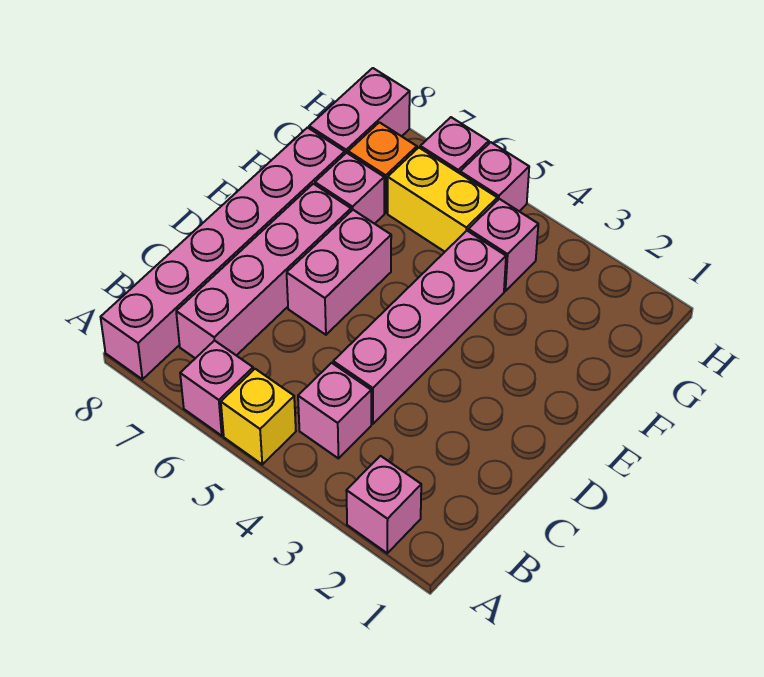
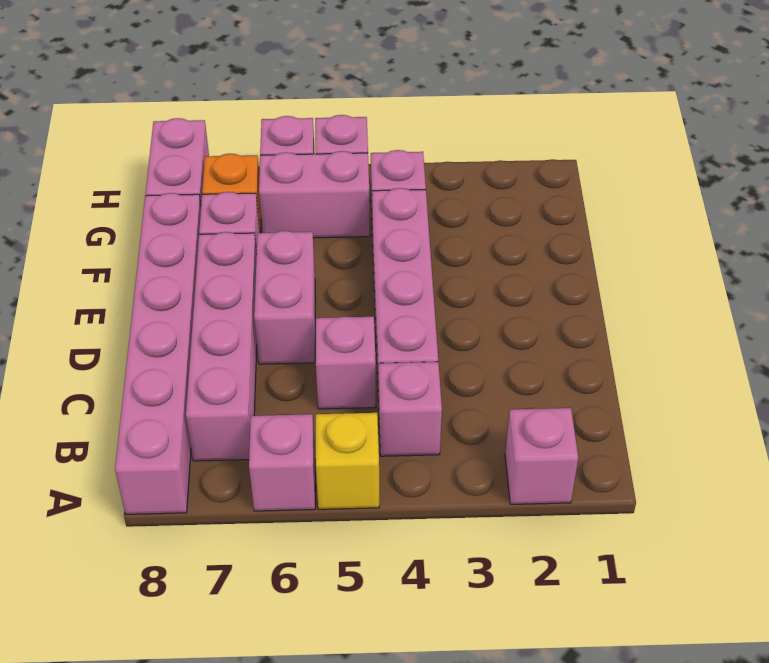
none -> pink 1x1 brick [316,317,376,409]
yellow 1x2 brick [388,148,497,252] -> pink 1x2 brick [259,151,370,238]

